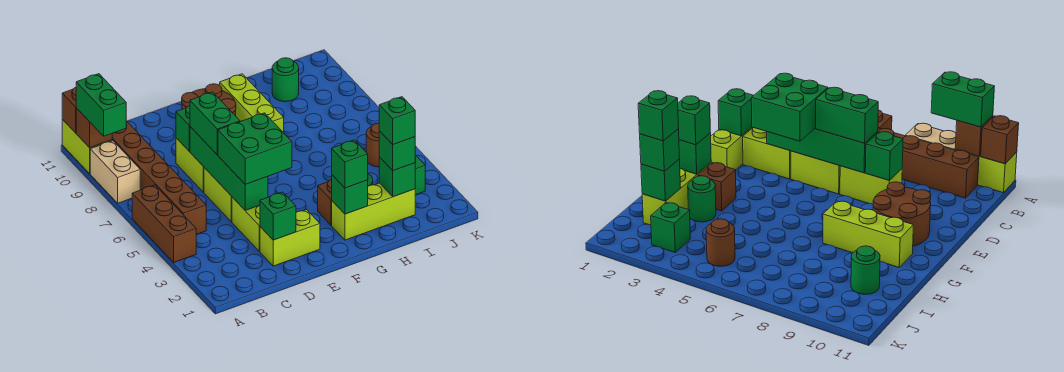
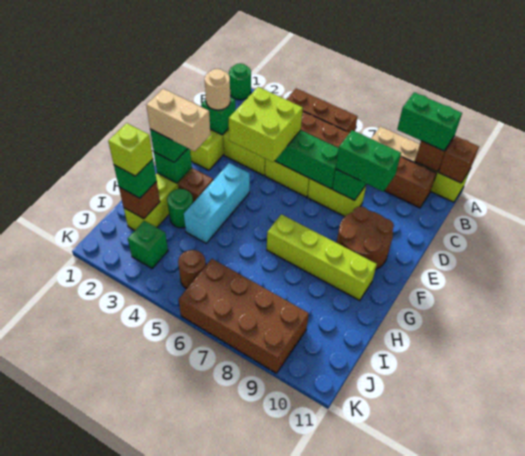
none -> tan 1x1 round brick [205,69,230,110]
green 2x2 brick [218,113,292,184] -> lime 2x2 brick [228,87,303,162]
green 1x2 brick [190,92,240,155] -> green 1x2 brick moved to [336,130,401,192]
none -> cyan 1x3 brick [184,163,250,243]
none -> tan 1x2 brick [146,89,211,151]
lime 1x3 brick [220,74,284,133] -> lime 1x4 brick [267,214,377,301]
green 1x1 brick [379,157,415,197] -> brown 1x1 brick [119,181,160,219]
green 1x1 brick [379,97,415,145] -> lime 1x1 brick [108,123,153,176]
green 1x1 round brick [272,58,299,102] -> green 1x1 round brick moved to [229,63,251,100]
none -> brown 2x4 brick [178,259,309,373]

